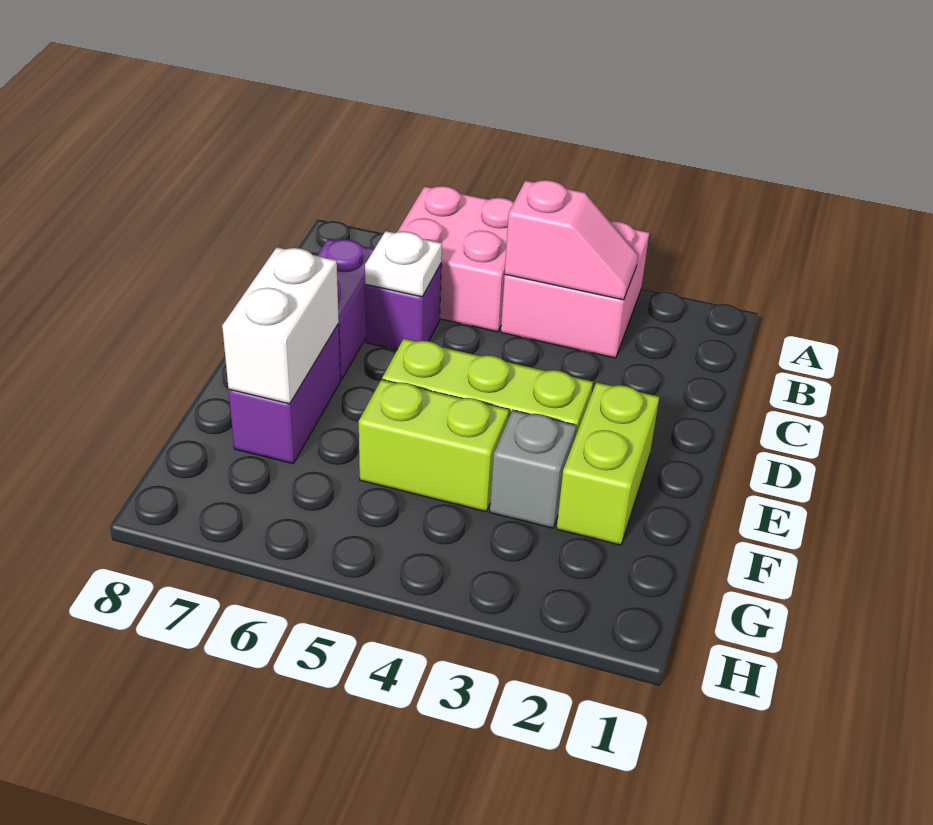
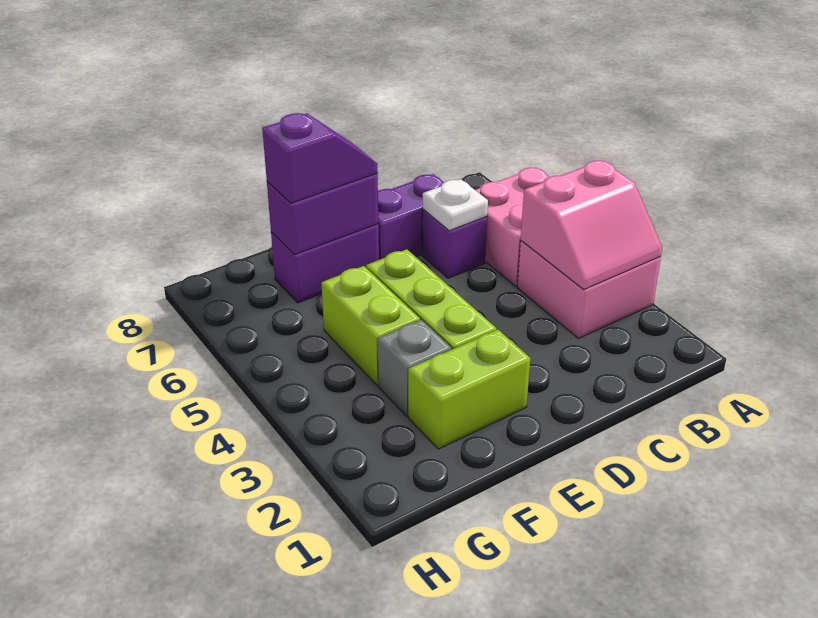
pink 1x2 slope [505,180,638,300] -> pink 2x2 slope [521,160,662,289]
white 1x2 brick [222,247,339,404] -> purple 1x2 brick [267,173,378,255]
none -> purple 1x2 slope [262,113,378,203]

